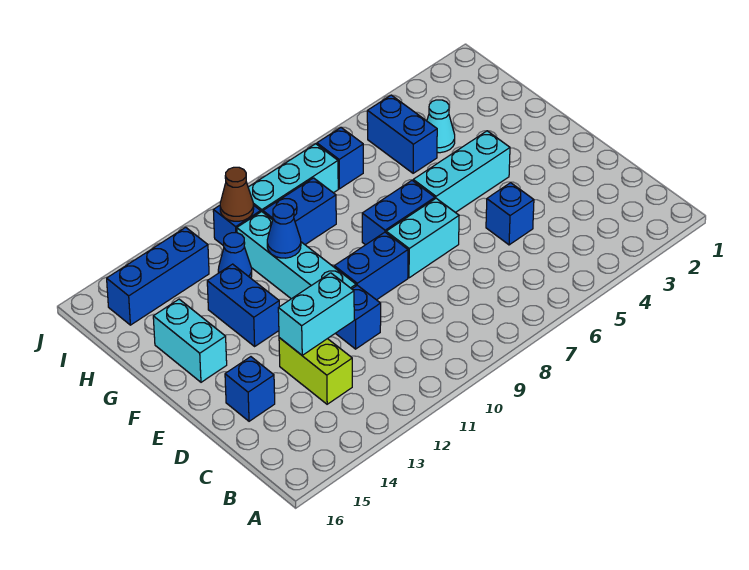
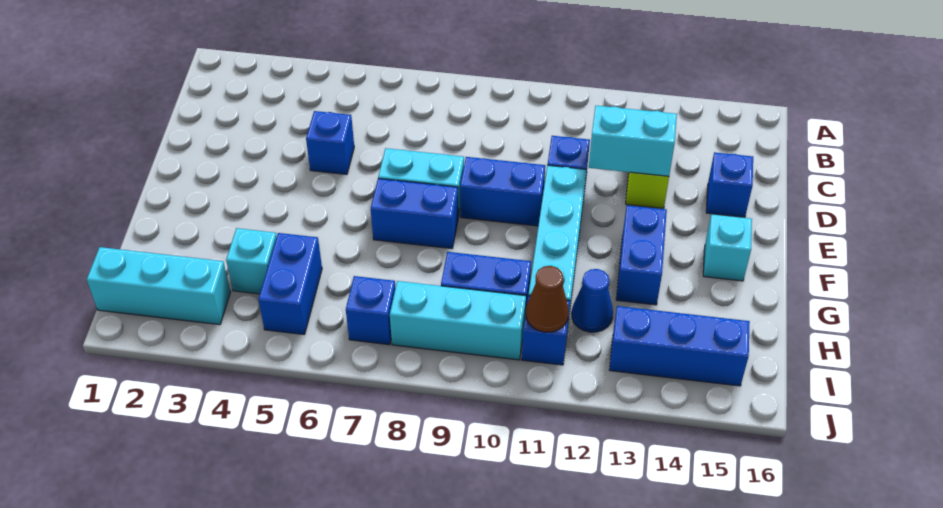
cyan 1x3 brick [413,131,510,213] -> cyan 1x3 brick moved to [87,247,230,325]
cyan 1x2 brick [153,299,227,382] -> cyan 1x1 brick [703,214,752,281]
blue 1x1 cone [267,204,301,258] -> none
cyan 1x1 cone [427,100,455,153] -> cyan 1x1 brick [226,228,277,294]

